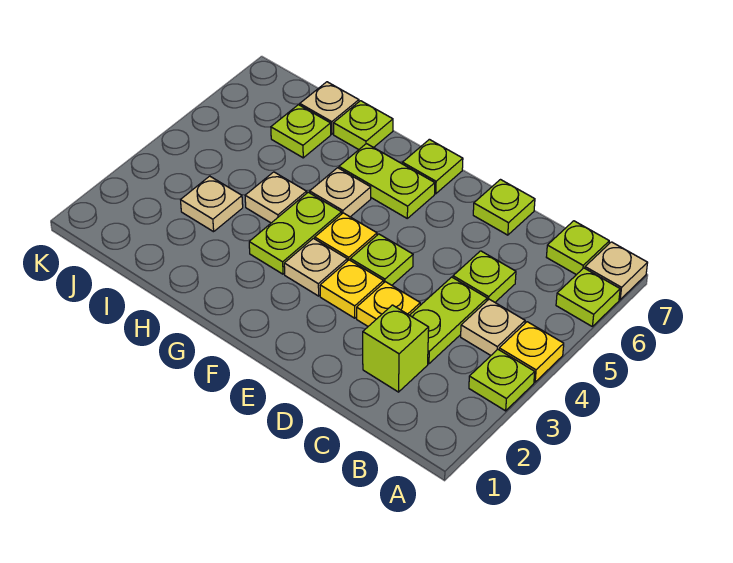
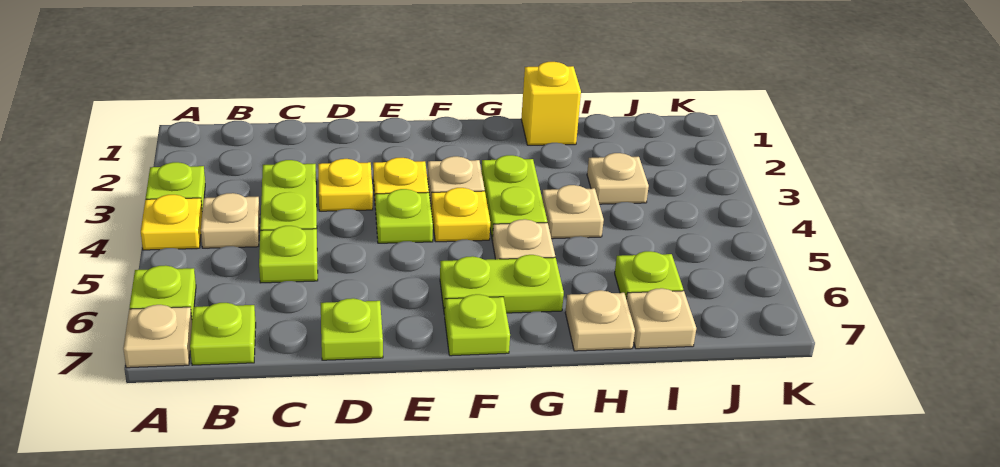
lime 1x1 brick [363,305,429,392] -> none
none -> yellow 1x1 brick [521,62,581,145]
lime 1x1 plate [334,101,393,150] -> tan 1x1 plate [565,290,635,351]

